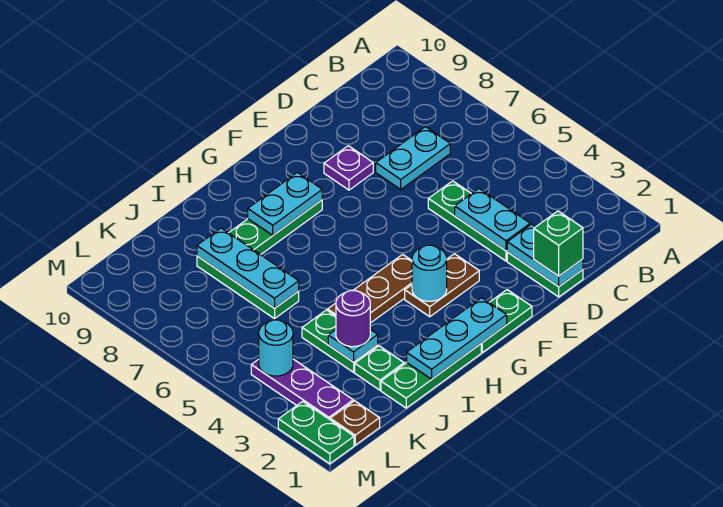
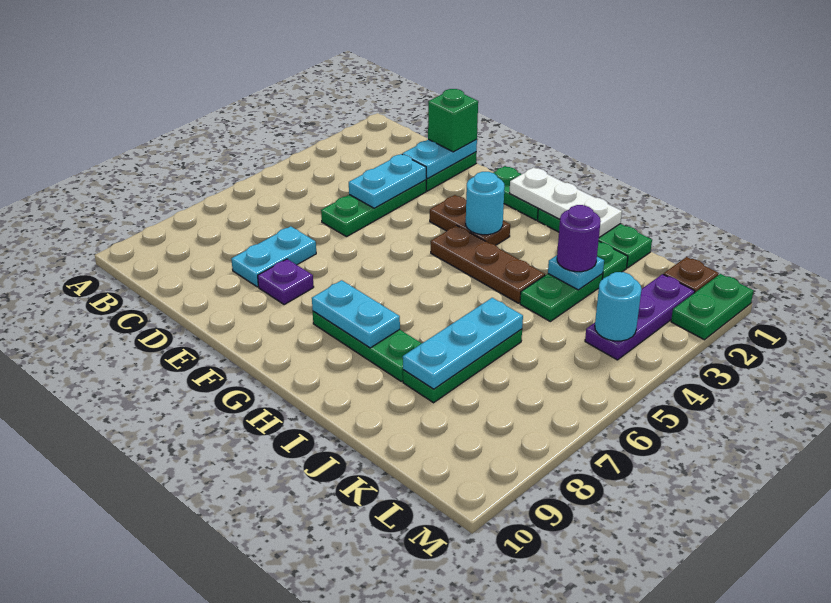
cyan 1x2 plate [376,127,450,189] -> cyan 1x2 plate turned to [231,226,316,287]
cyan 1x3 plate [407,298,507,379] -> white 1x3 plate [509,167,622,237]

